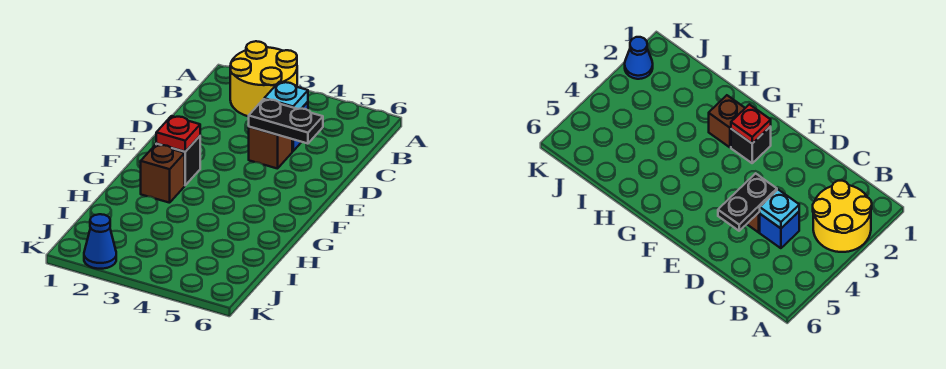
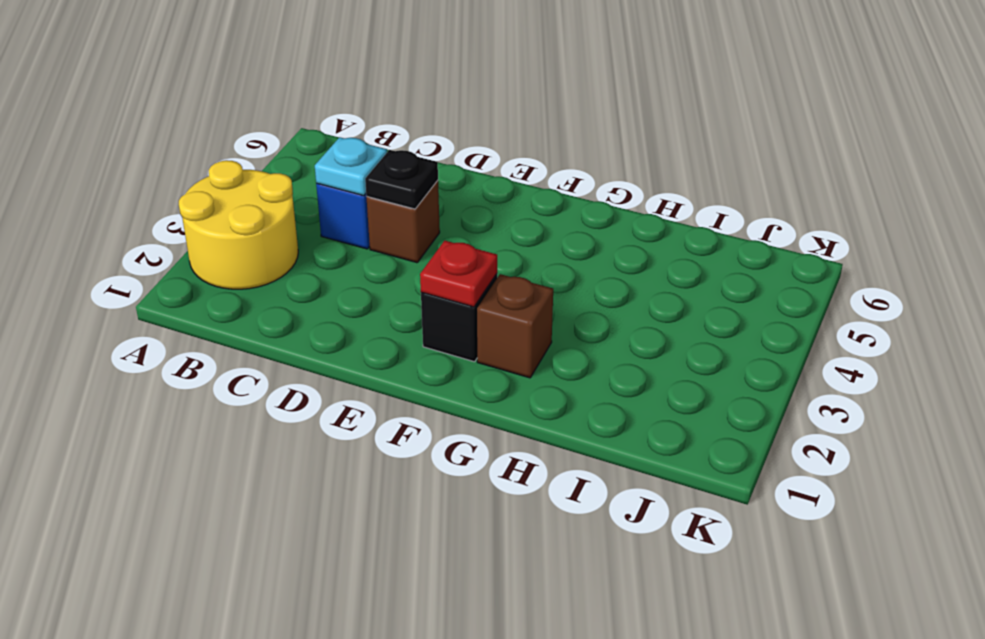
black 1x2 plate [249,99,323,144] -> black 1x1 plate [365,150,438,209]
blue 1x1 cone [84,214,116,269] -> none

